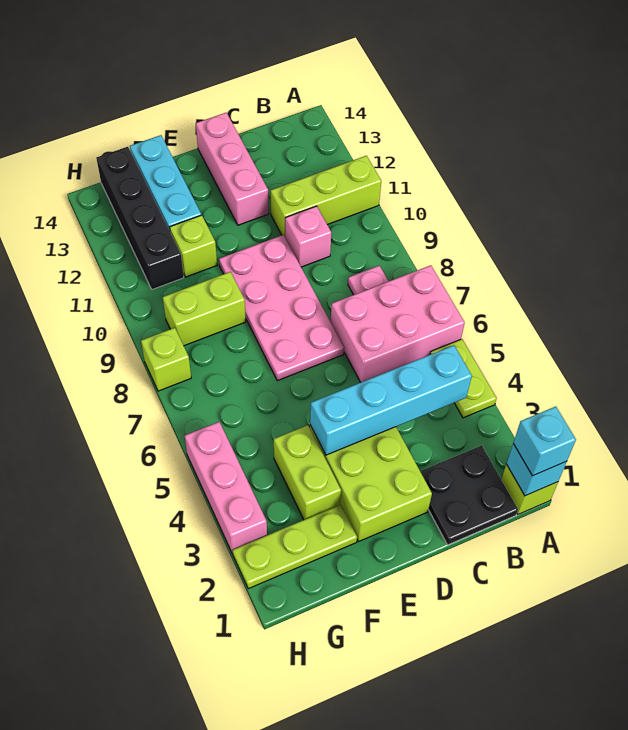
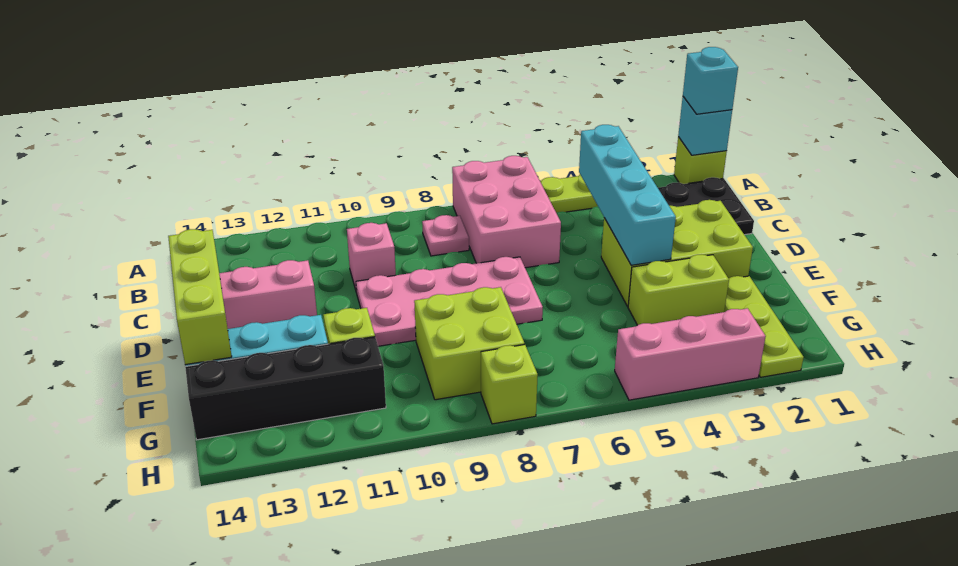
lime 1x3 brick [271,156,381,236] -> lime 1x3 brick moved to [168,229,232,365]
lime 1x2 brick [163,272,246,346] -> lime 2x2 brick [414,287,524,400]

